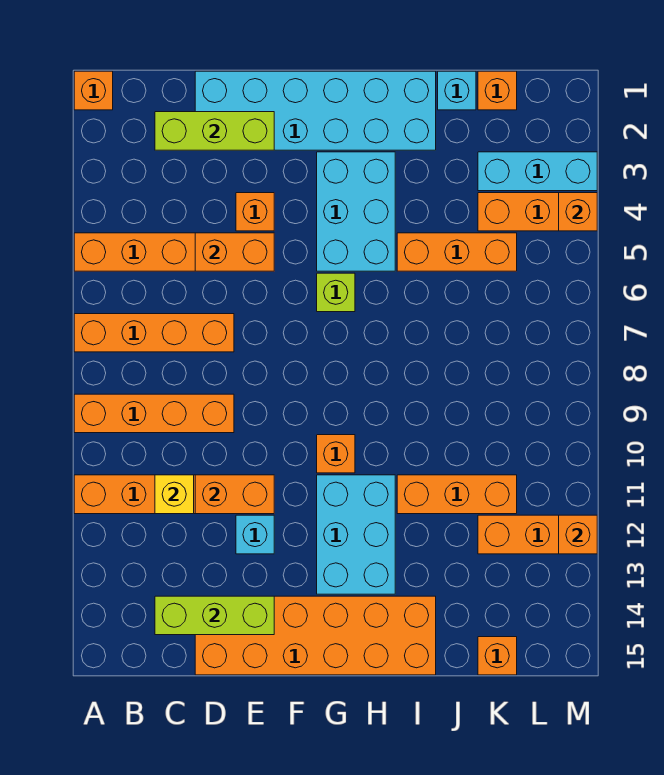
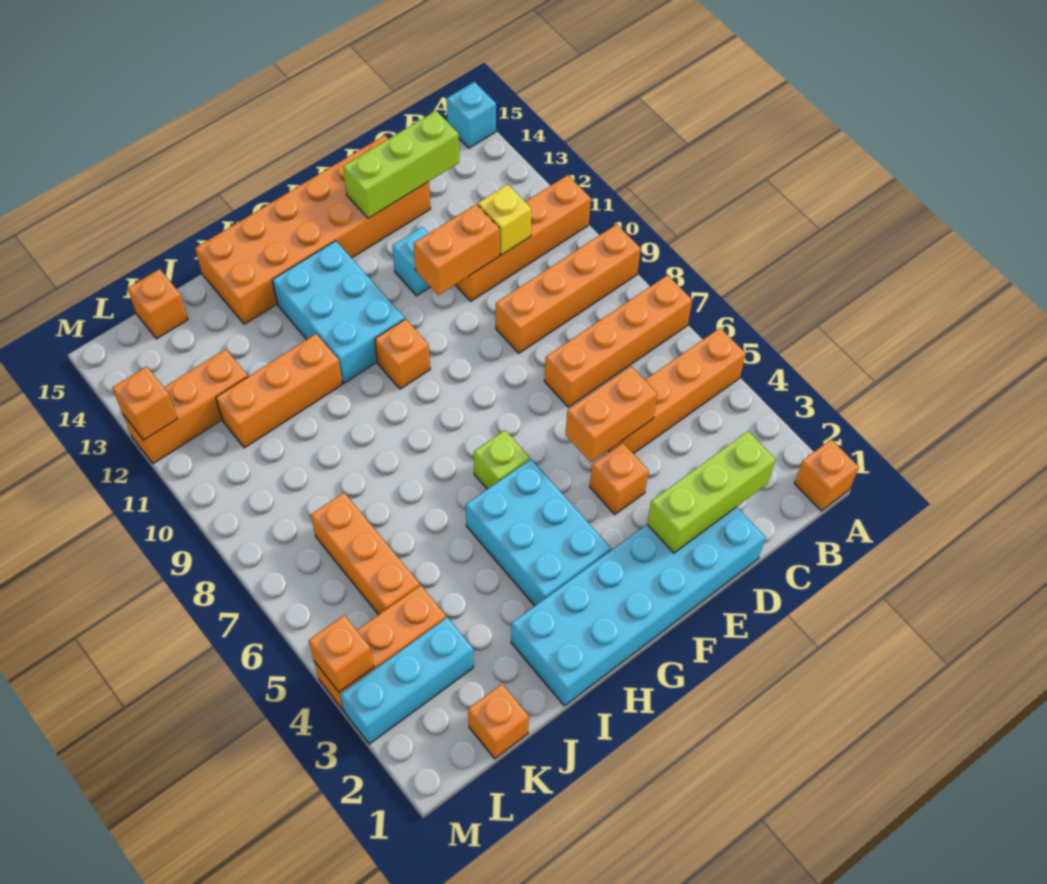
orange 1x3 brick [397,233,517,271] -> orange 1x3 brick turned to [311,493,420,615]
cyan 1x1 brick [438,71,476,110] -> cyan 1x1 brick moved to [446,82,496,148]

